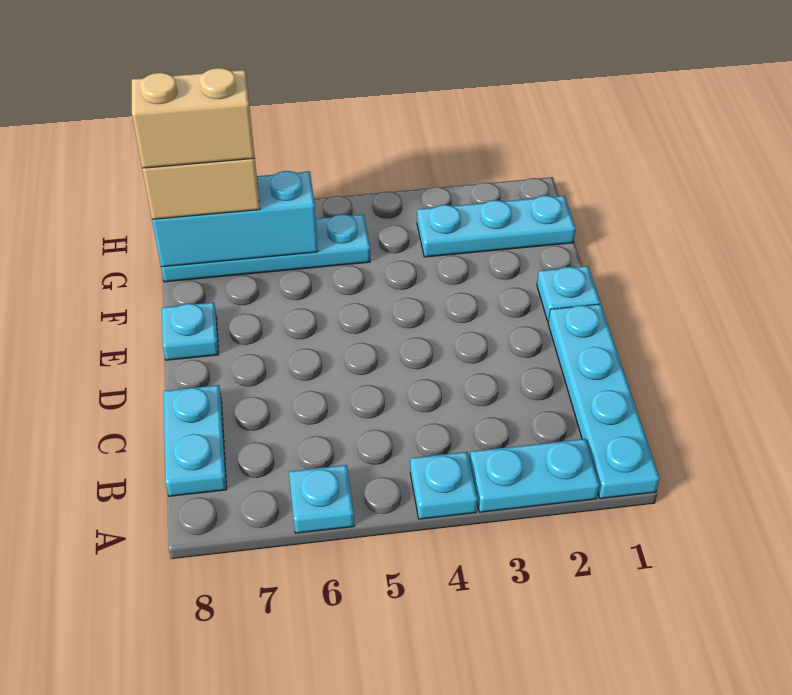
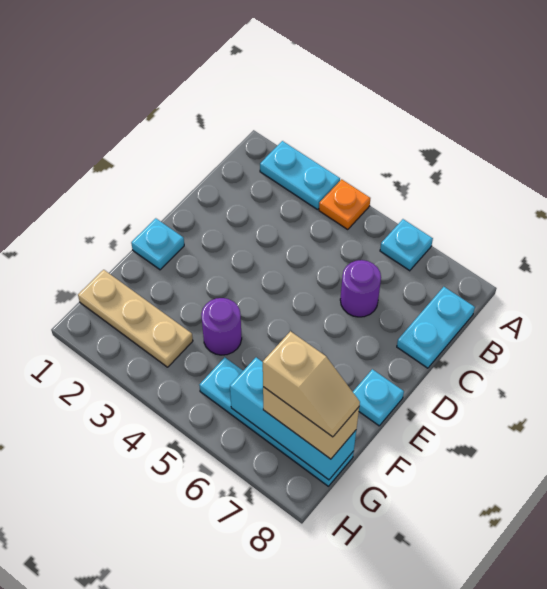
cyan 1x4 plate [548,304,660,499] -> none
cyan 1x1 plate [410,452,478,519] -> orange 1x1 plate [319,179,370,229]
none -> purple 1x1 round brick [340,260,381,317]
none -> purple 1x1 round brick [201,298,242,355]
cyan 1x3 plate [417,196,576,257] -> tan 1x3 plate [78,270,193,367]
tan 1x2 brick [132,68,255,169] -> tan 1x2 slope [263,331,360,437]

